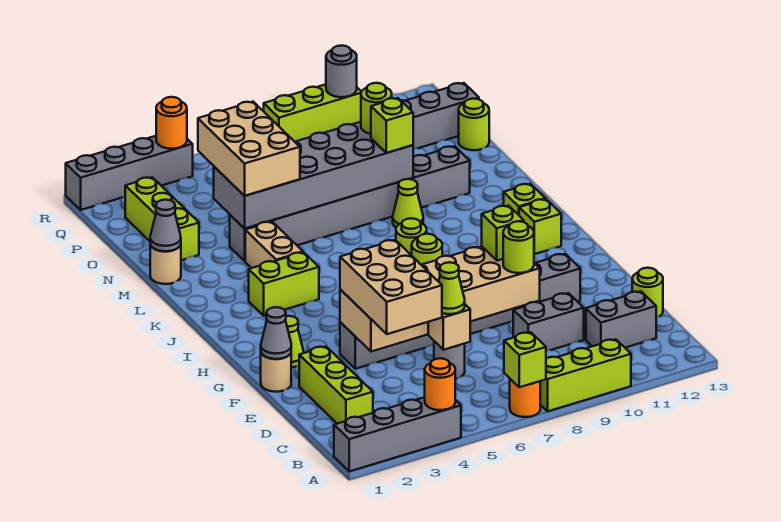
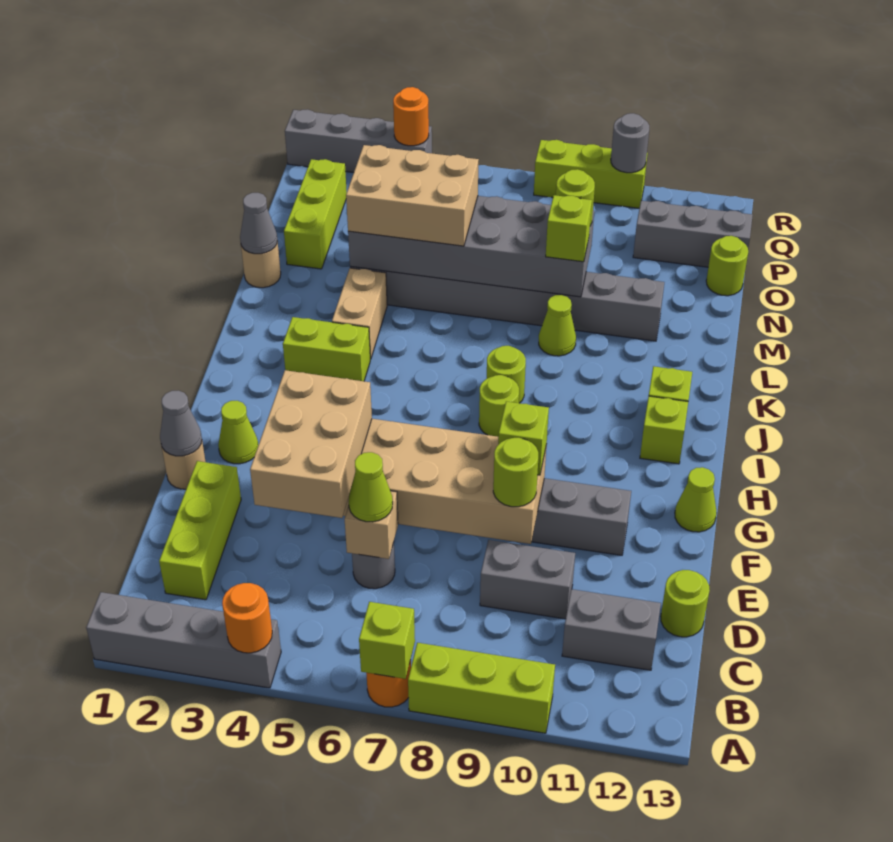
none -> lime 1x1 cone [675,467,717,532]
tan 2x3 brick [198,102,300,196] -> tan 2x3 brick turned to [346,145,478,246]

